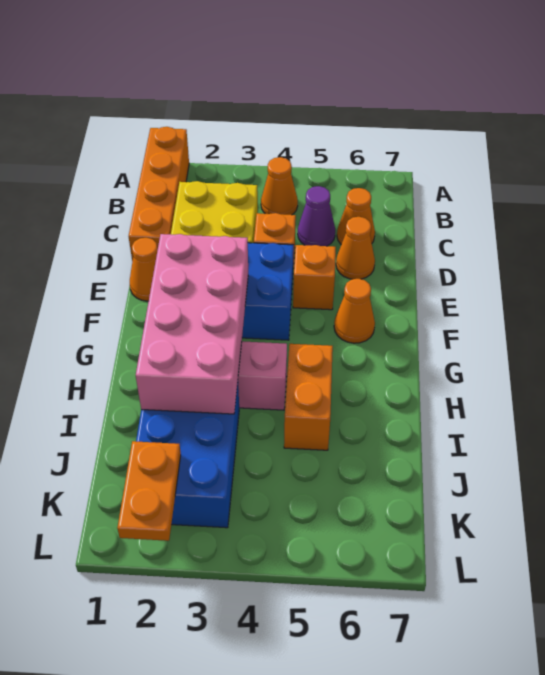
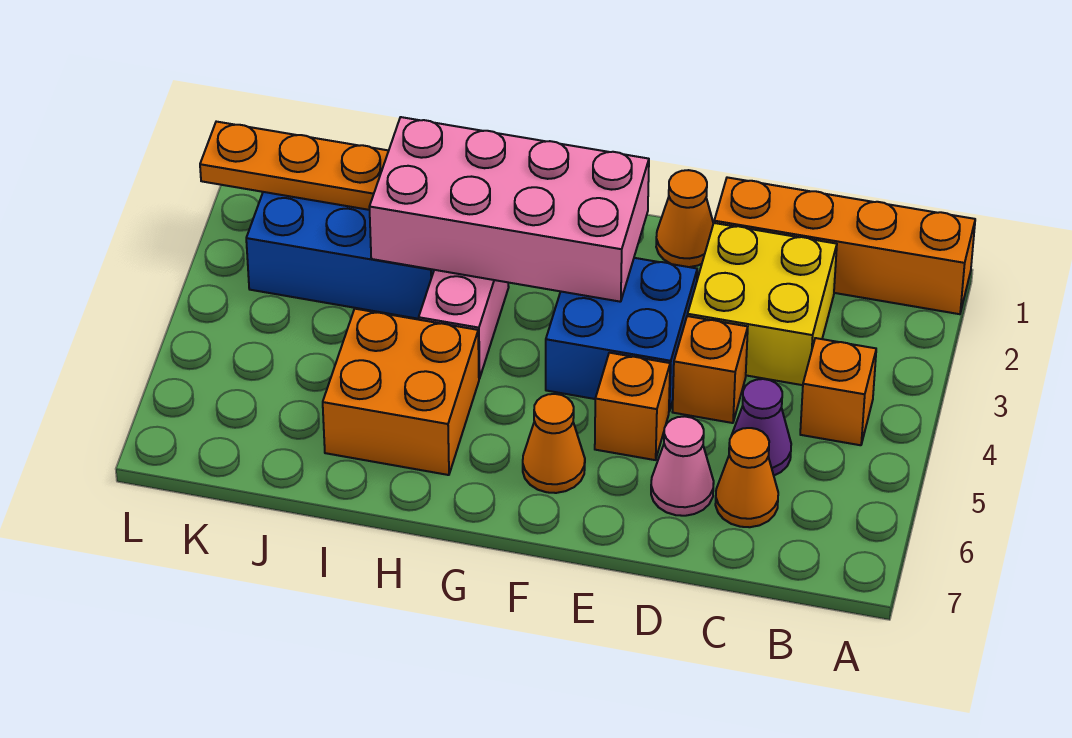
orange 1x1 cone [261,157,298,215] -> orange 1x1 brick [800,338,876,445]
orange 1x1 cone [336,217,375,279] -> pink 1x1 cone [651,416,714,516]
orange 1x2 brick [284,344,333,450] -> orange 2x2 brick [323,309,479,475]
orange 1x2 plate [117,441,181,541] -> orange 1x3 plate [200,122,389,210]

